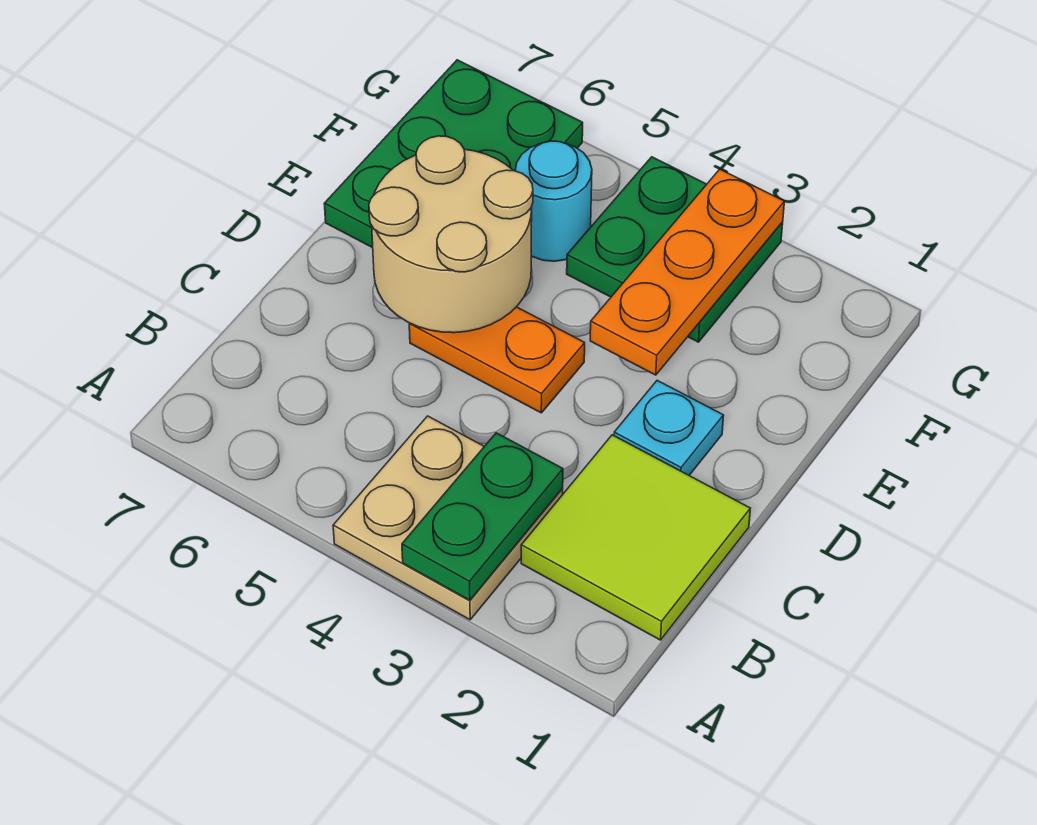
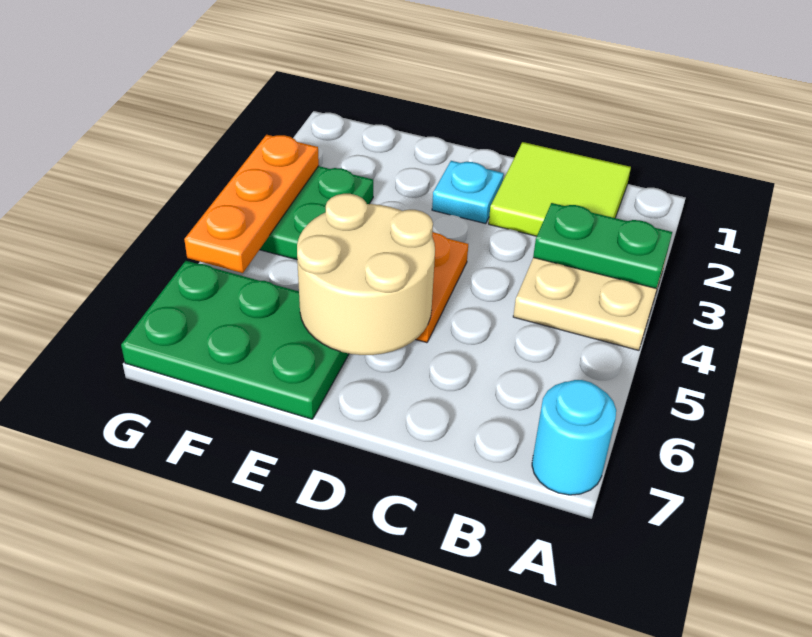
orange 1x3 plate [590,169,784,375] -> orange 1x3 plate turned to [184,135,319,273]
cyan 1x1 round brick [515,141,592,261] -> cyan 1x1 round brick moved to [532,380,616,495]

